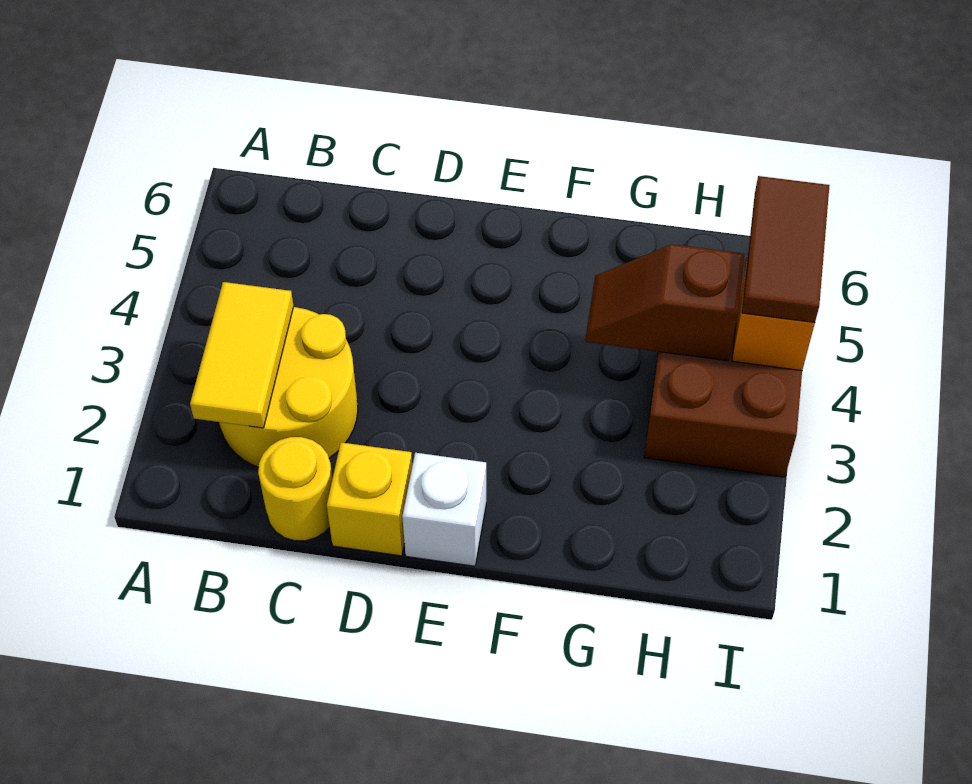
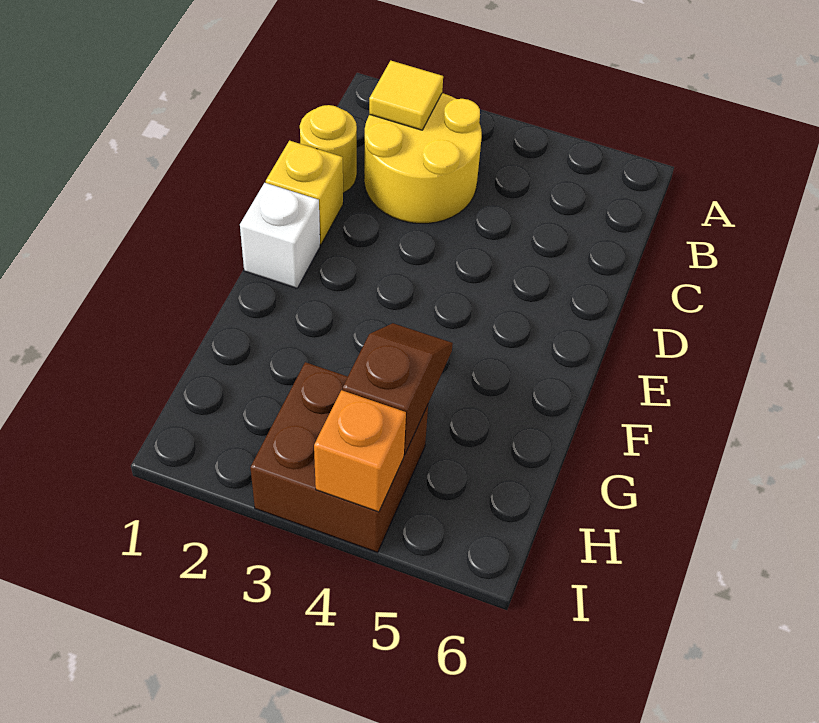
yellow 1x2 tile [190,282,294,428] -> yellow 1x1 tile [369,61,443,130]
brown 1x2 tile [742,176,830,323] -> none

